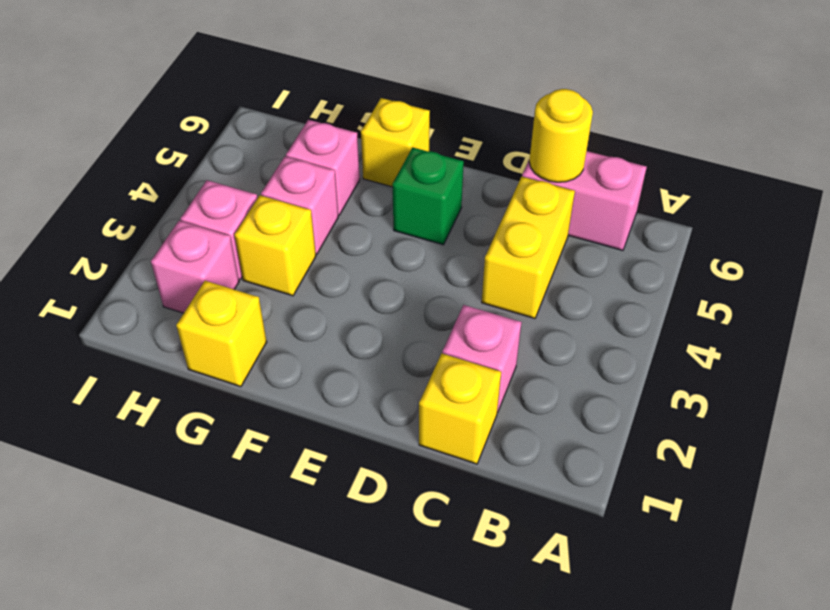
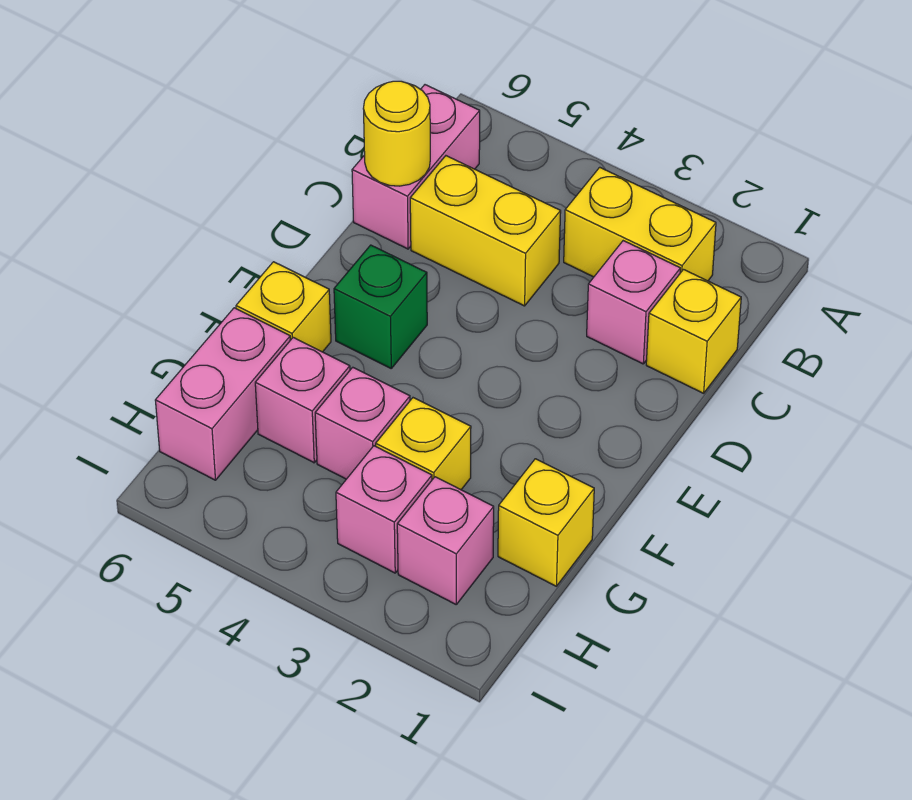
none -> yellow 1x2 brick [564,167,716,281]
none -> pink 1x2 brick [155,308,290,480]

